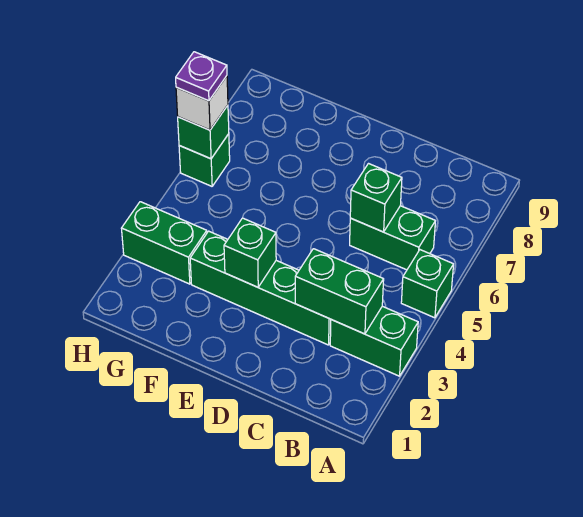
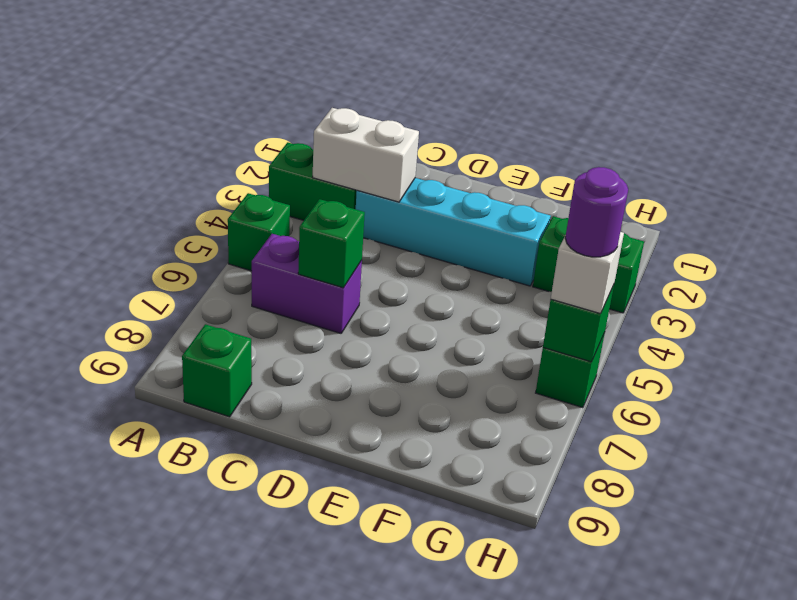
green 1x2 brick [295,249,384,334] -> white 1x2 brick [313,108,419,202]
green 1x2 brick [350,206,435,270] -> purple 1x2 brick [252,234,362,333]
green 1x4 brick [190,231,331,345] -> cyan 1x4 brick [356,178,551,286]
green 1x1 brick [224,218,276,287] -> green 1x1 brick moved to [182,324,252,417]
purple 1x1 plate [176,52,227,101] -> purple 1x1 round brick [565,167,628,257]

